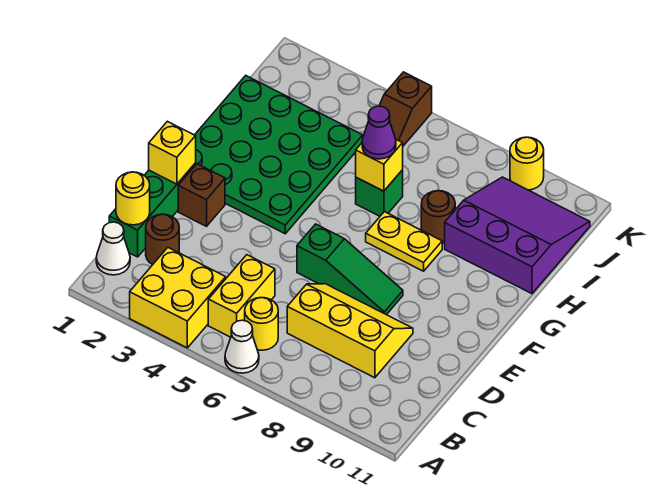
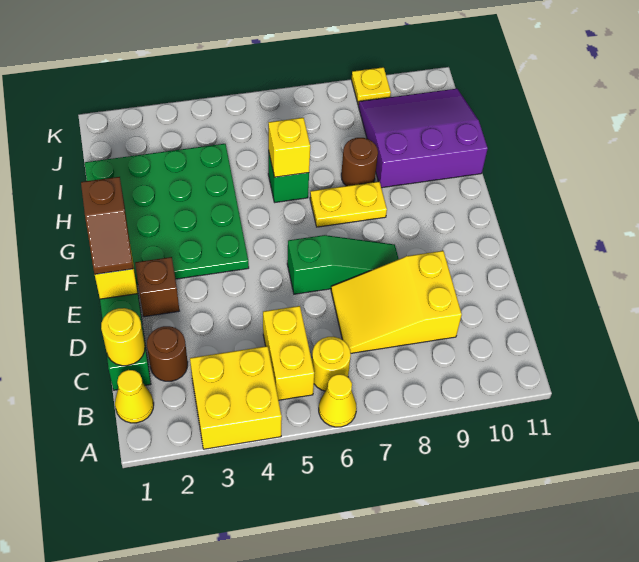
white 1x1 cone [225,320,259,373] -> yellow 1x1 cone [319,374,357,427]
white 1x1 cone [96,222,130,275] -> yellow 1x1 cone [115,370,154,423]
yellow 2x3 slope [287,284,413,378] -> yellow 2x3 slope turned to [331,251,462,353]
purple 1x1 cone [362,106,396,159] -> none
brown 1x2 slope [379,72,432,146] -> brown 1x2 slope moved to [81,177,133,274]
yellow 1x1 round brick [510,137,544,190] -> yellow 1x1 plate [351,67,391,105]

